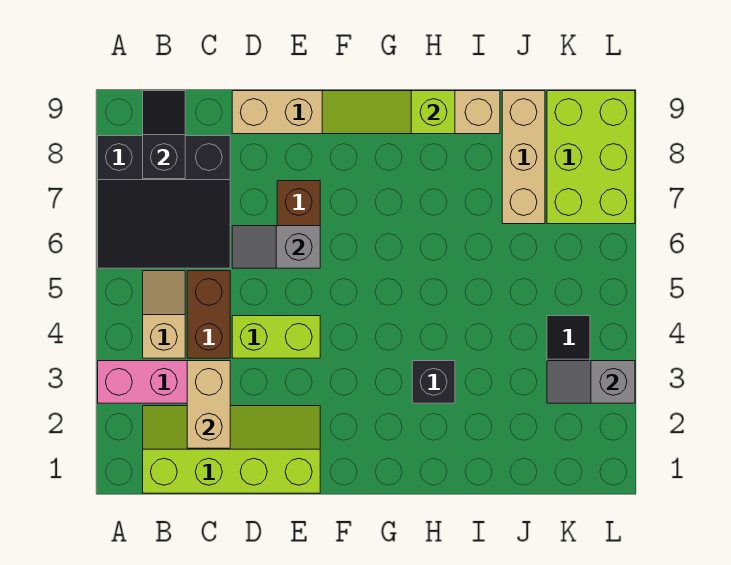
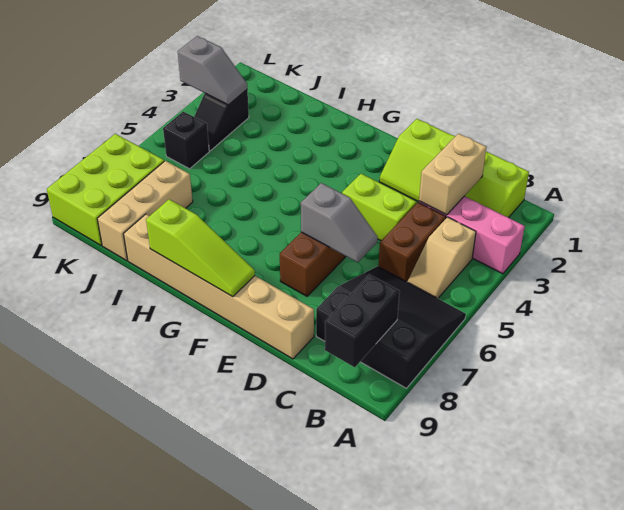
black 1x2 slope [143,91,185,179] -> black 1x2 brick [325,274,400,367]
black 1x1 brick [412,361,455,403] -> black 1x1 brick moved to [163,111,209,169]

